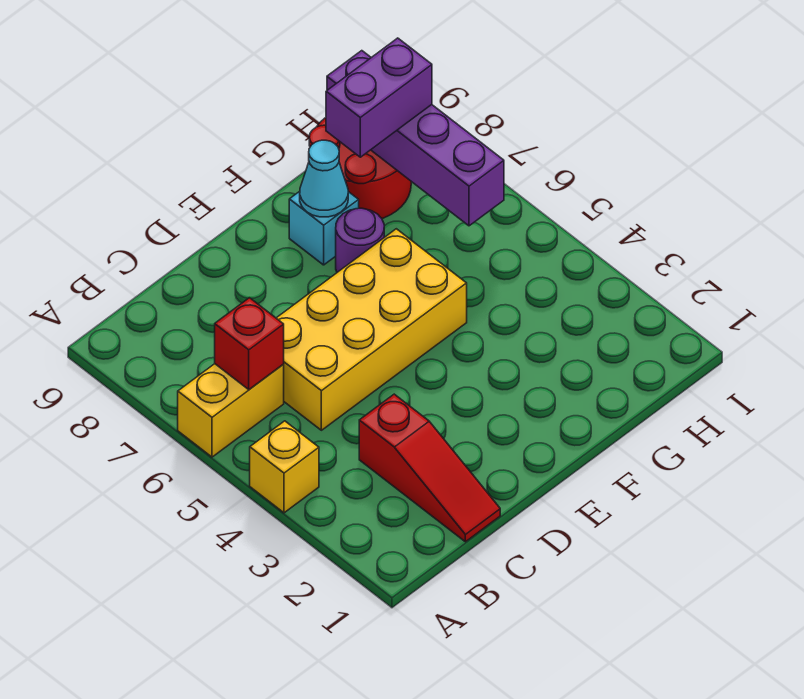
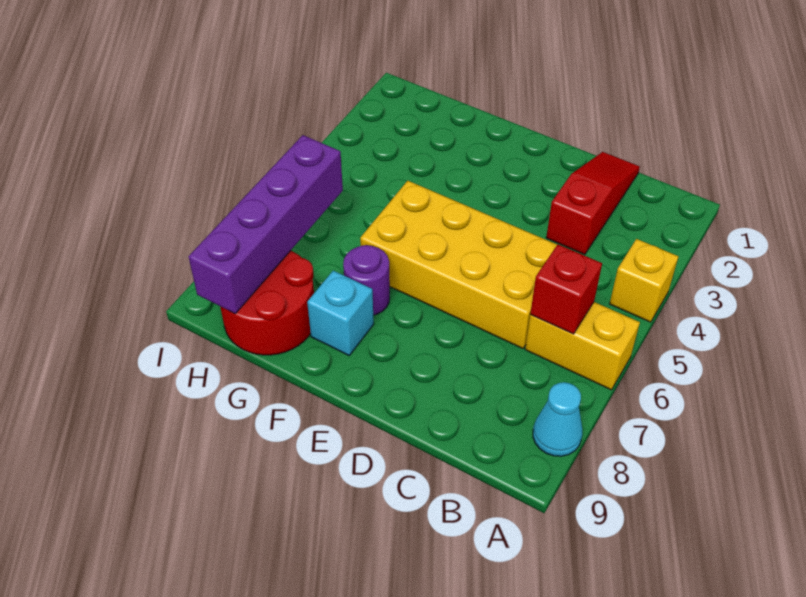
cyan 1x1 cone [300,140,348,217] -> cyan 1x1 cone moved to [533,382,582,456]
purple 1x2 brick [326,38,432,157] -> none

